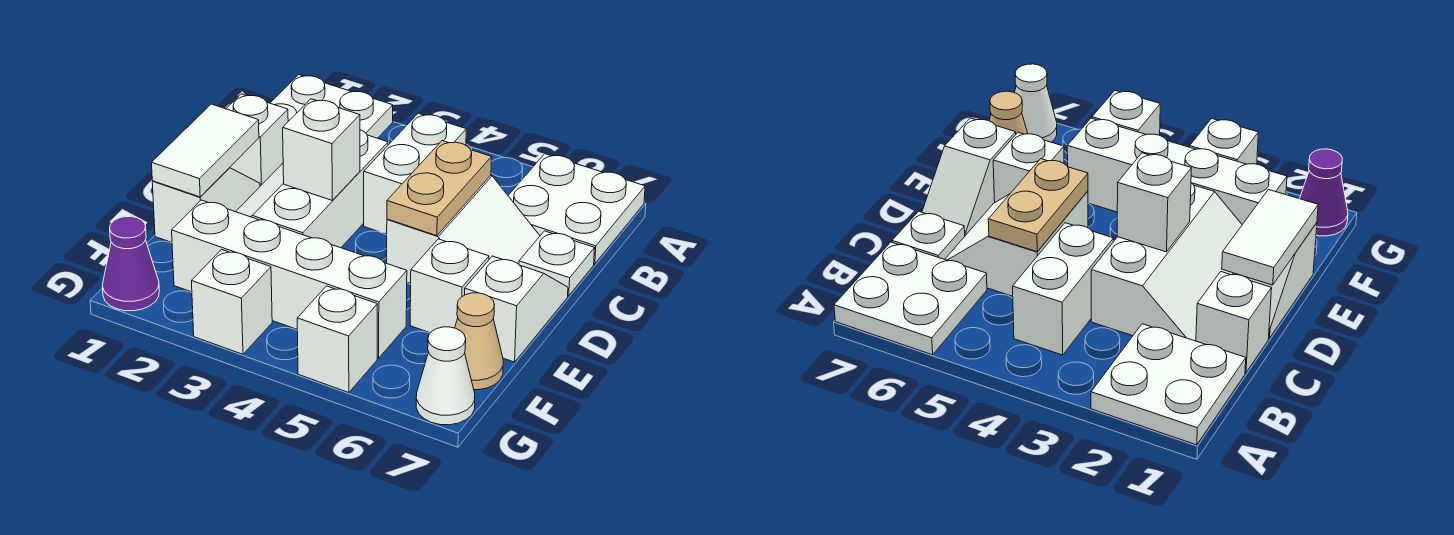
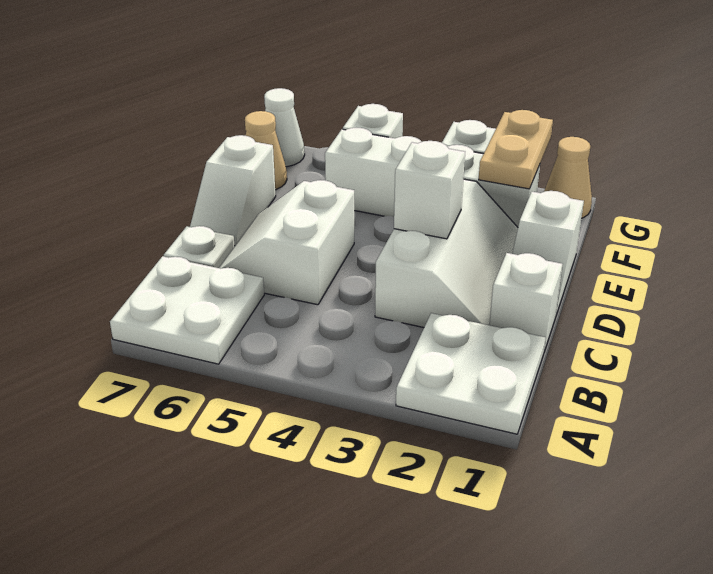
white 1x2 brick [364,113,466,234] -> none
tan 1x2 plate [387,141,492,236] -> tan 1x2 plate moved to [479,110,553,189]
white 1x2 tile [152,104,259,197] -> none
white 1x1 brick [410,239,489,333] -> none
purple 1x1 cone [102,216,159,311] -> tan 1x1 cone [544,137,592,218]

